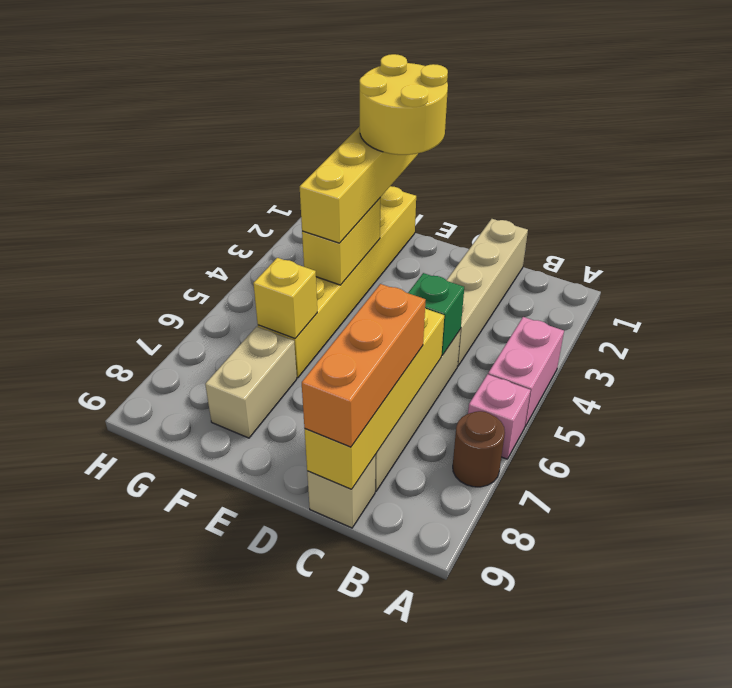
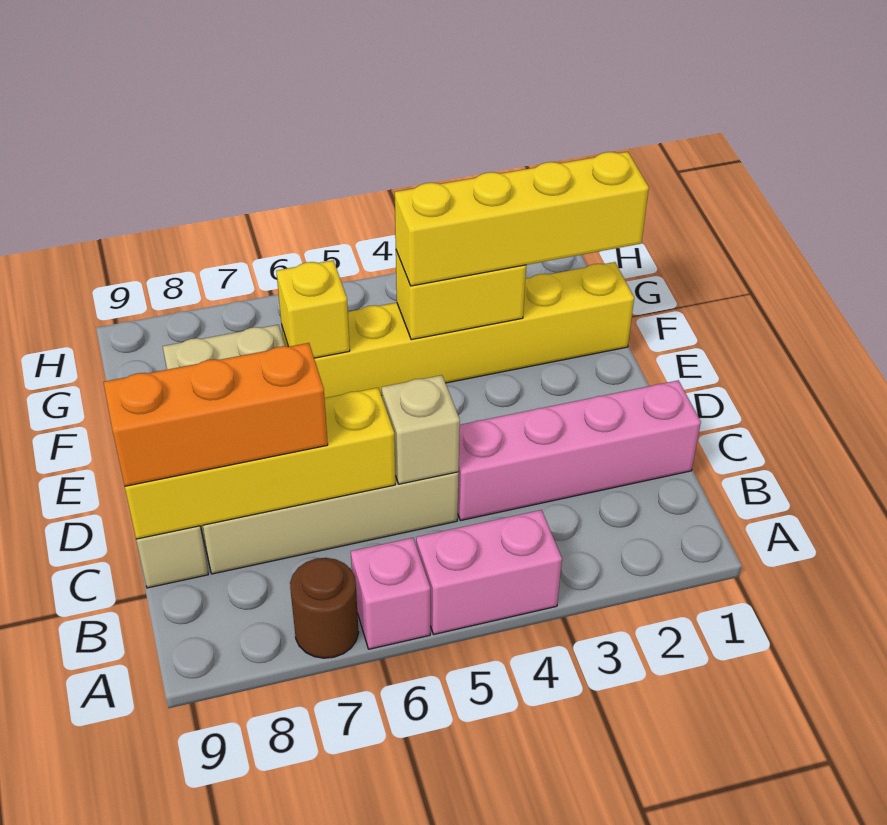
tan 1x4 brick [447,219,528,366] -> pink 1x4 brick [458,380,701,521]
green 1x1 brick [408,273,464,355] -> tan 1x1 brick [382,375,460,484]
yellow 2x2 round brick [360,54,448,155] -> none

